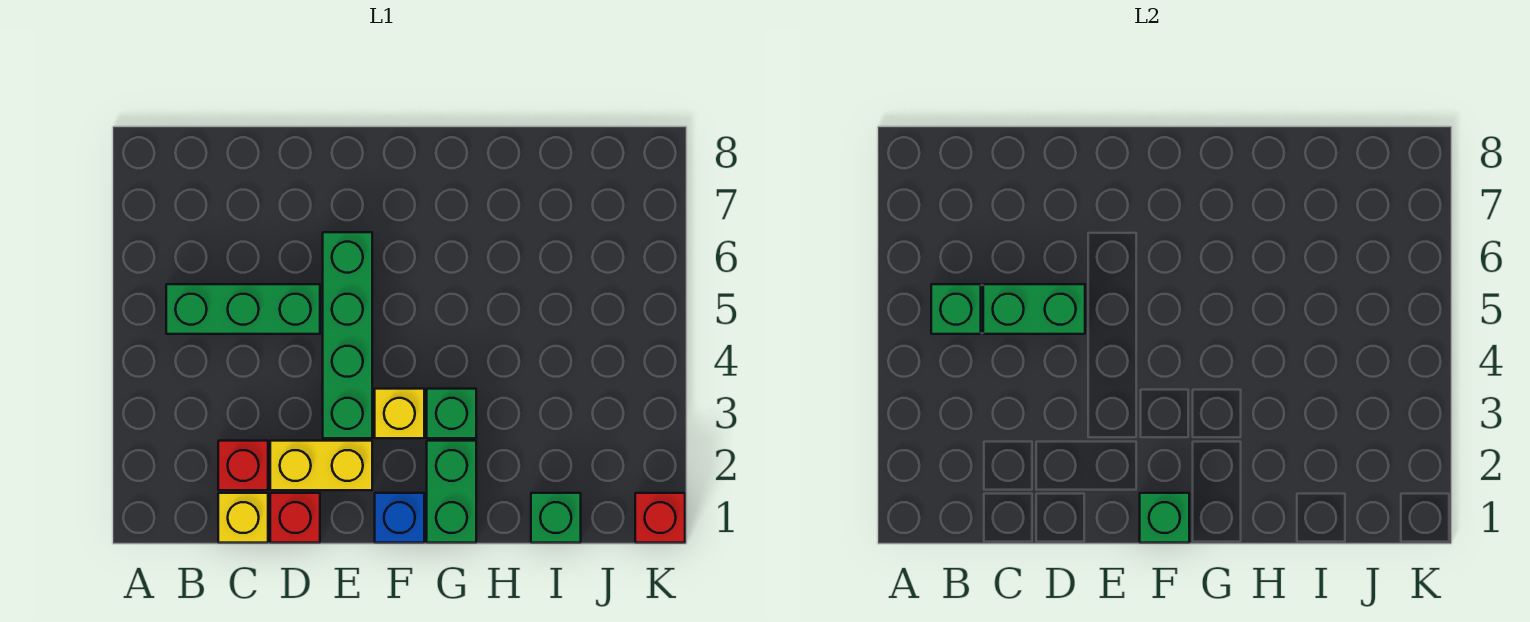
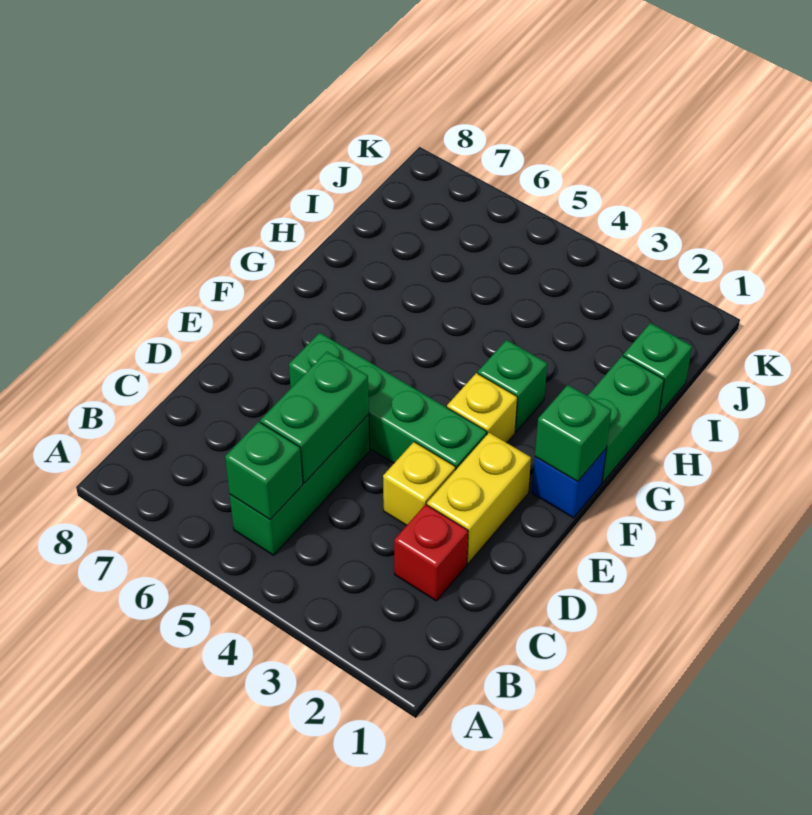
yellow 1x1 brick [218,493,268,543] -> yellow 1x1 brick moved to [383,442,456,526]
red 1x1 brick [270,493,320,543] -> none
green 1x2 brick [427,441,476,543] -> green 1x2 brick turned to [588,356,664,483]
red 1x1 brick [635,493,685,543] -> none

